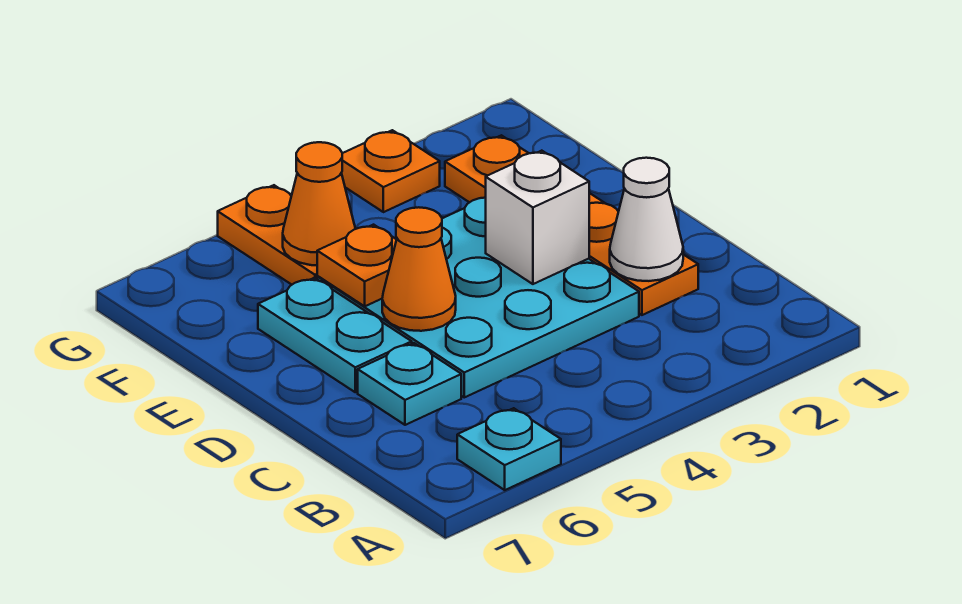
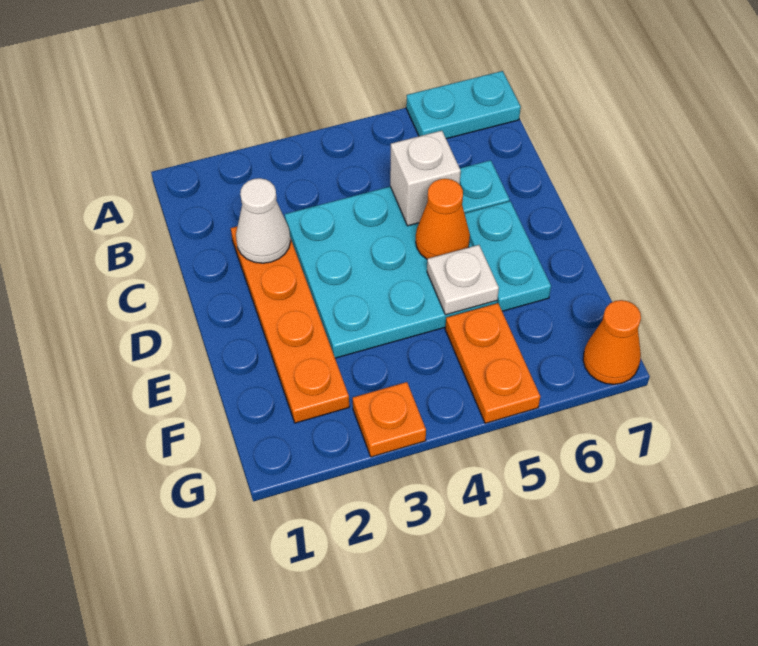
cyan 1x1 plate [457,408,561,490] -> cyan 1x2 plate [406,71,521,139]
white 1x1 brick [486,151,589,284] -> white 1x1 brick moved to [390,131,461,226]
orange 1x1 plate [317,225,397,306] -> white 1x1 plate [427,245,499,315]
orange 1x1 cone [283,142,356,265] -> orange 1x1 cone moved to [583,300,641,384]

